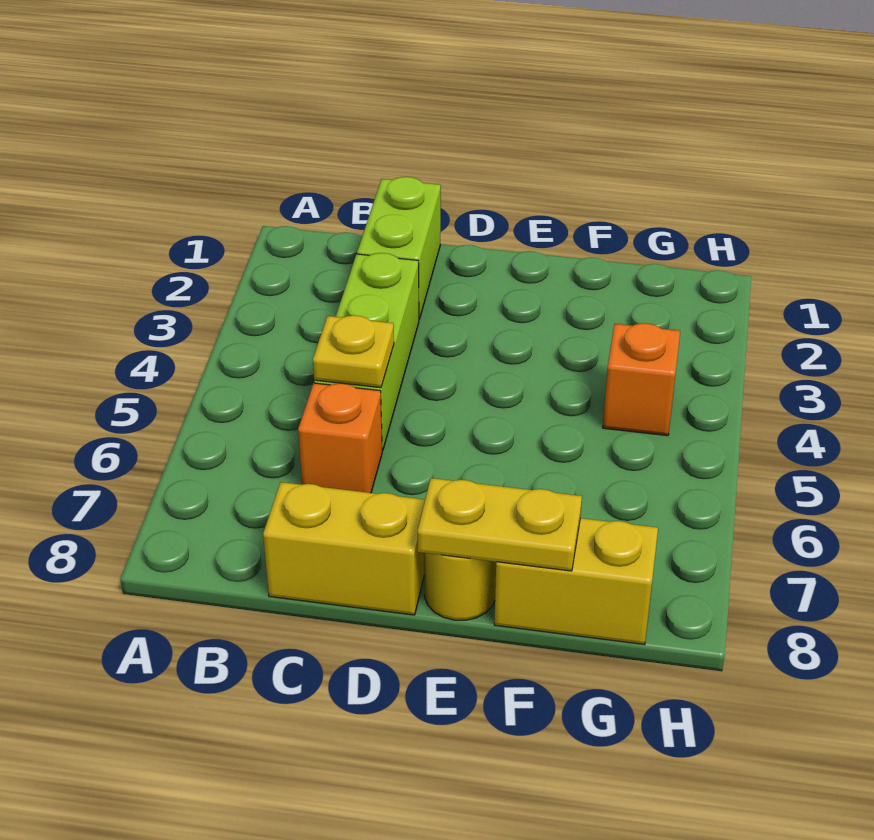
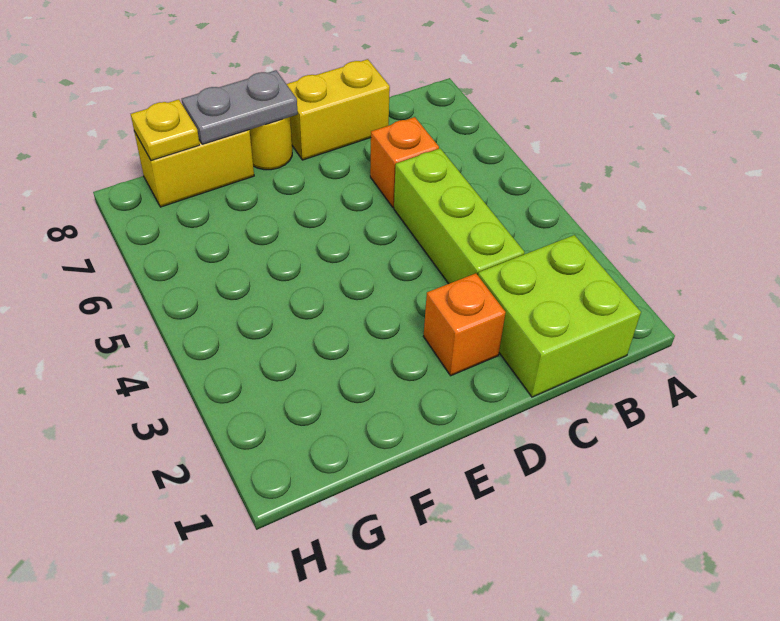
lime 1x2 brick [357,177,441,319] -> lime 2x2 brick [478,235,641,397]
yellow 1x1 plate [313,315,394,388] -> yellow 1x1 plate moved to [131,99,200,161]
yellow 1x2 plate [418,478,582,571] -> grey 1x2 plate [182,70,298,144]
orange 1x1 brick [603,323,680,436] -> orange 1x1 brick moved to [423,273,506,376]

